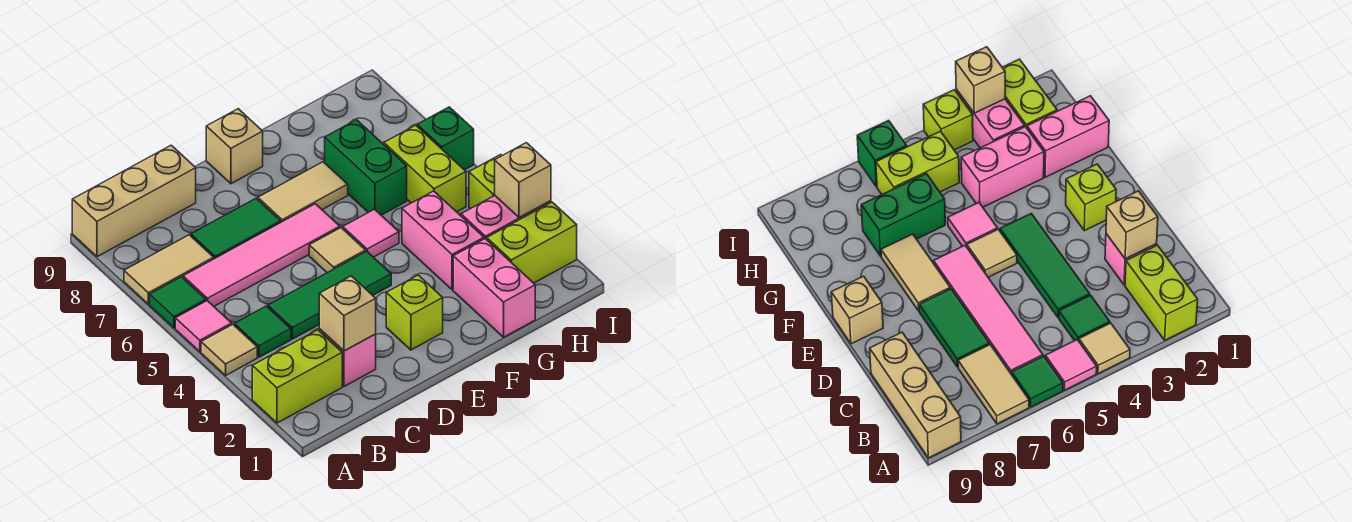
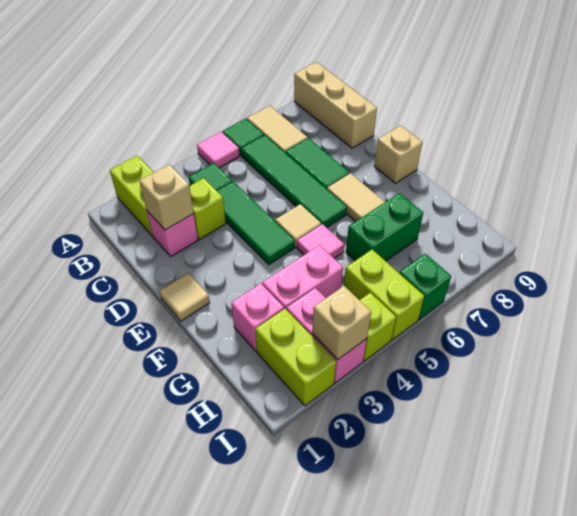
tan 1x1 tile [201,324,257,375] -> tan 1x1 tile moved to [160,273,210,321]
pink 1x4 tile [183,204,340,306] -> green 1x4 tile [241,135,347,228]
lime 1x1 brick [386,275,443,350] -> lime 1x1 brick moved to [190,178,226,239]
pink 1x2 brick [453,239,535,337] -> pink 1x1 brick [231,283,284,351]
lime 1x2 brick [384,125,466,212] -> lime 1x2 brick turned to [344,249,424,340]

